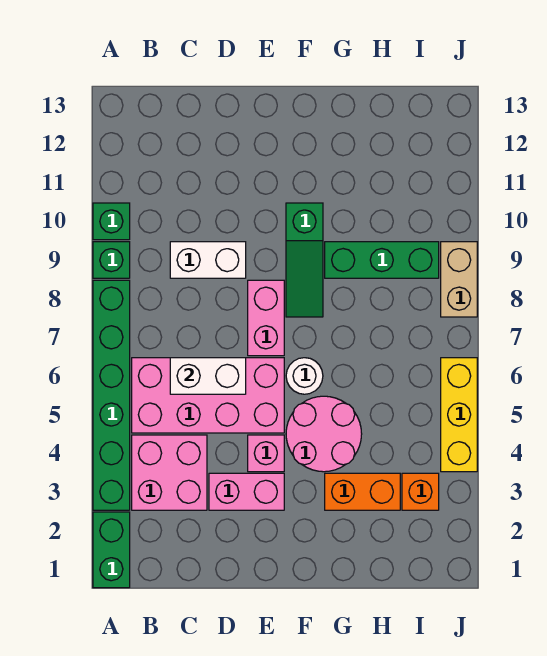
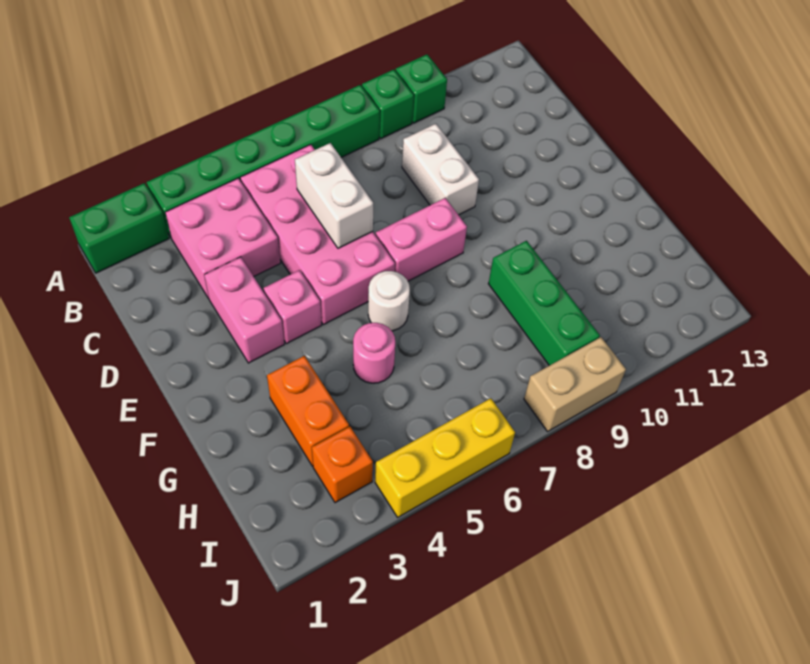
pink 2x2 round brick [286,396,362,472] -> pink 1x1 round brick [353,323,395,383]
green 1x3 slope [286,203,323,317] -> none

